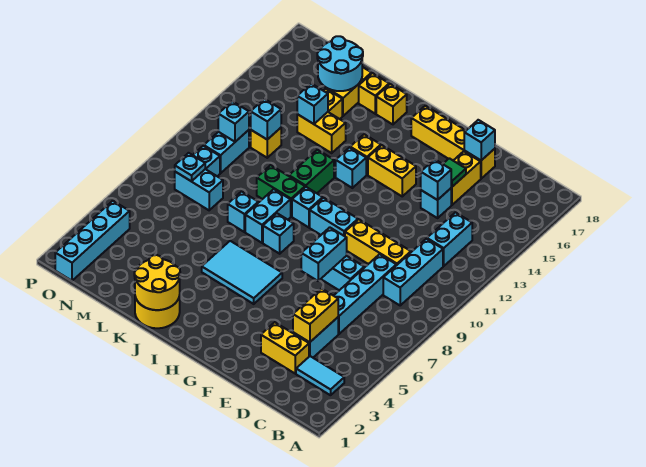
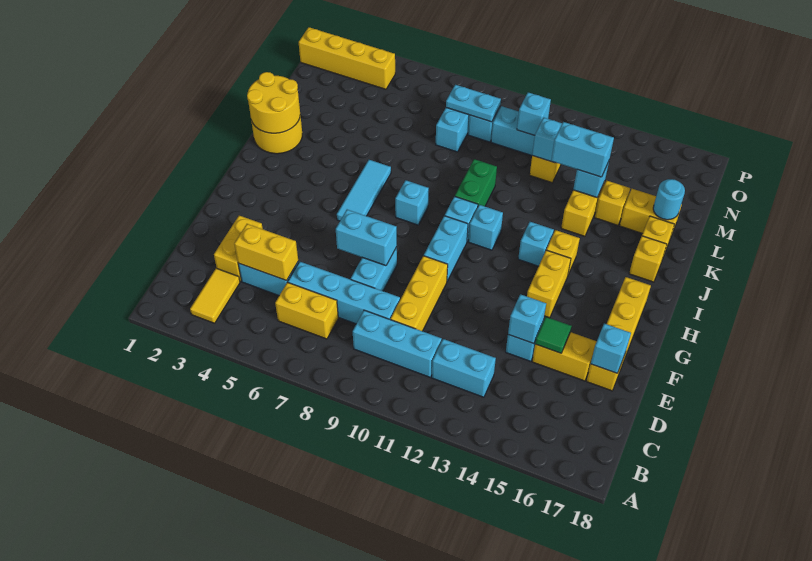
cyan 1x2 tile [296,356,344,395] -> yellow 1x2 tile [190,268,240,323]
none -> yellow 1x2 brick [275,282,338,339]
cyan 2x3 tile [202,241,282,304] -> cyan 1x3 tile [337,160,391,221]
cyan 1x2 brick [245,189,291,243] -> cyan 1x2 brick moved to [551,122,614,177]
green 1x2 brick [289,150,334,193] -> none
cyan 1x1 brick [228,192,258,232] -> cyan 1x1 brick moved to [469,205,503,250]
cyan 2x2 round brick [317,36,363,91] -> cyan 1x1 round brick [653,179,685,220]
cyan 1x1 plate [175,153,205,181] -> cyan 1x2 plate [446,85,501,122]
cyan 1x4 brick [55,201,130,281] -> yellow 1x4 brick [299,27,395,89]

